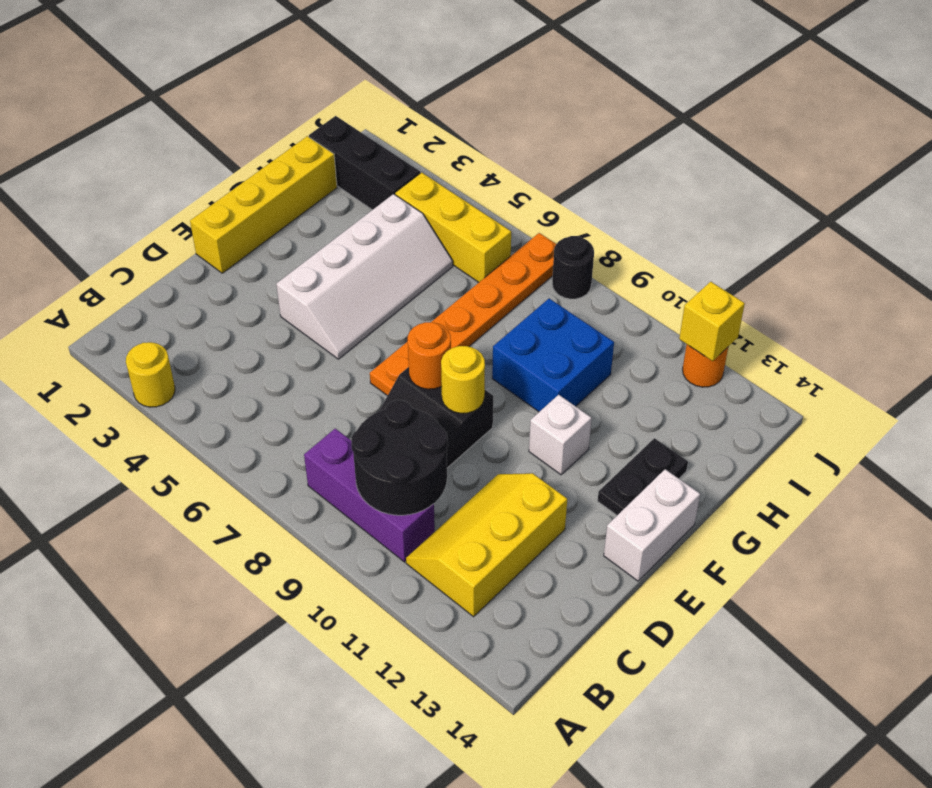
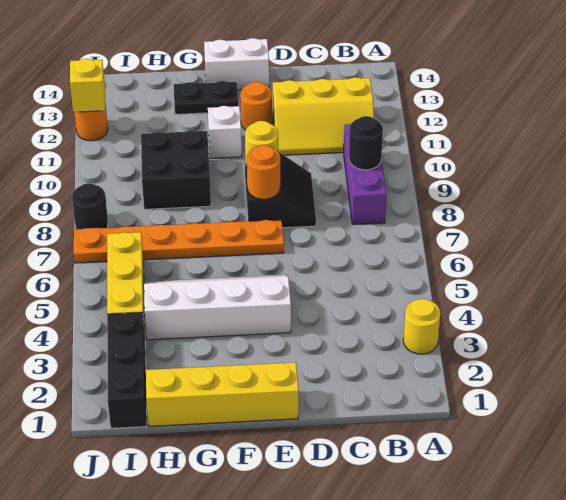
black 2x2 round brick [351,400,448,515] -> black 1x1 round brick [349,116,383,170]
none -> orange 1x1 round brick [240,82,272,130]
blue 2x2 brick [492,299,614,412] -> black 2x2 brick [141,130,211,209]

